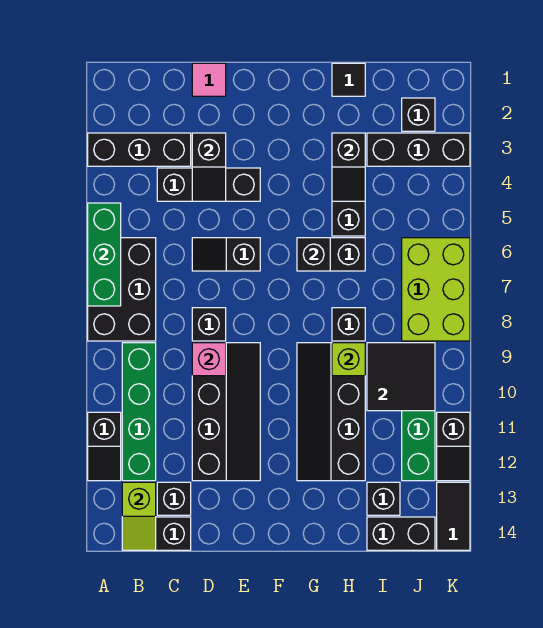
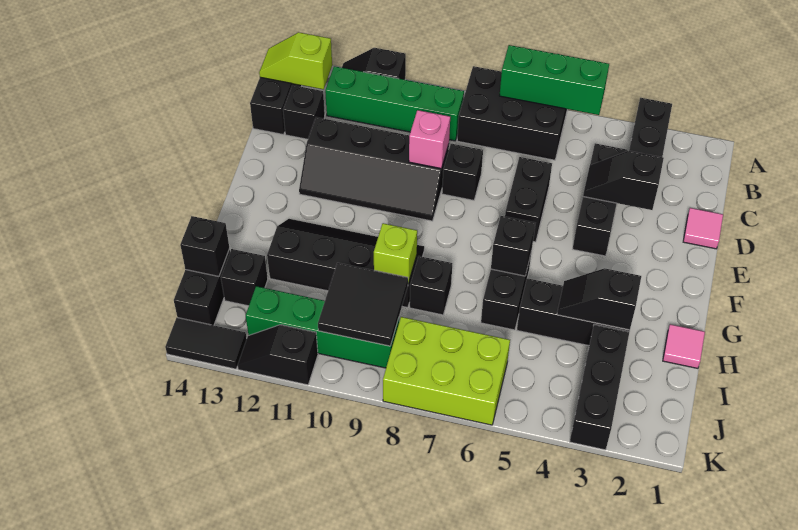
black 1x2 slope [192,238,260,271] -> black 1x2 brick [505,157,552,242]
black 1x1 tile [332,63,365,96] -> pink 1x1 tile [663,324,705,368]
black 1x1 brick [402,98,435,131] -> black 1x1 brick moved to [180,216,230,276]

